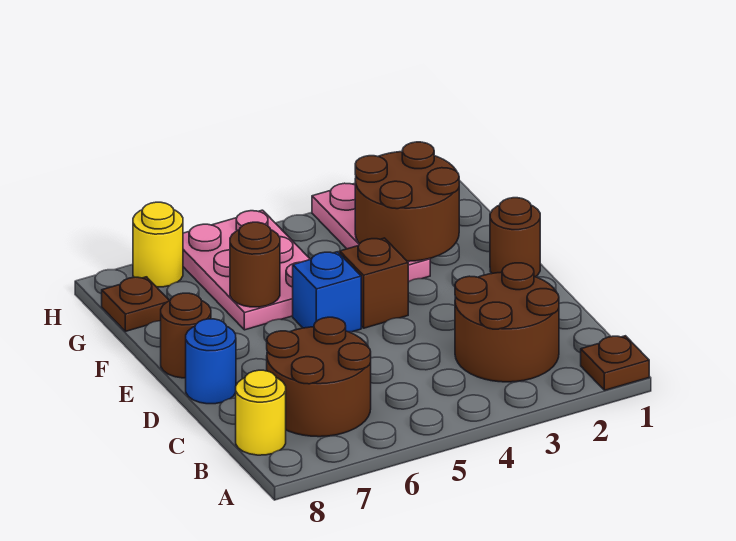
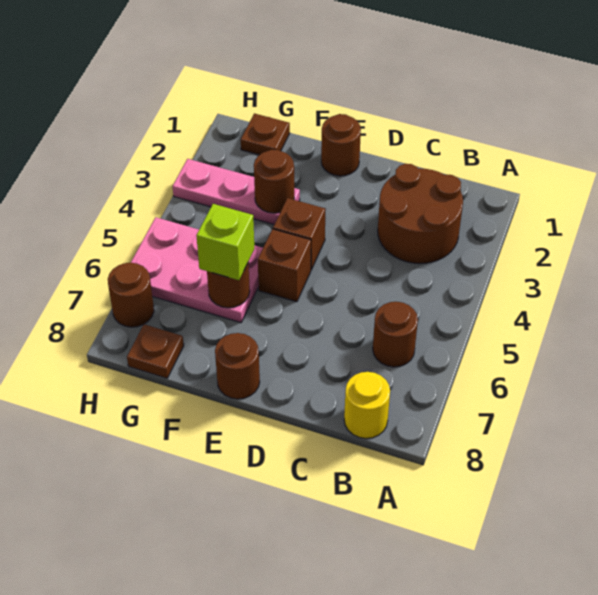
brown 1x1 plate [581,336,649,390] -> brown 1x1 plate moved to [241,113,290,155]
brown 2x2 round brick [267,317,371,437] -> brown 1x1 round brick [373,302,418,367]
blue 1x1 round brick [186,319,236,404] -> none
blue 1x1 brick [293,252,361,332] -> brown 1x1 brick [258,229,311,302]
brown 2x2 round brick [355,142,459,261] -> brown 1x1 round brick [254,150,294,213]
none -> lime 1x1 brick [196,204,254,280]
yellow 1x1 round brick [133,202,183,287] -> brown 1x1 round brick [108,263,154,327]

